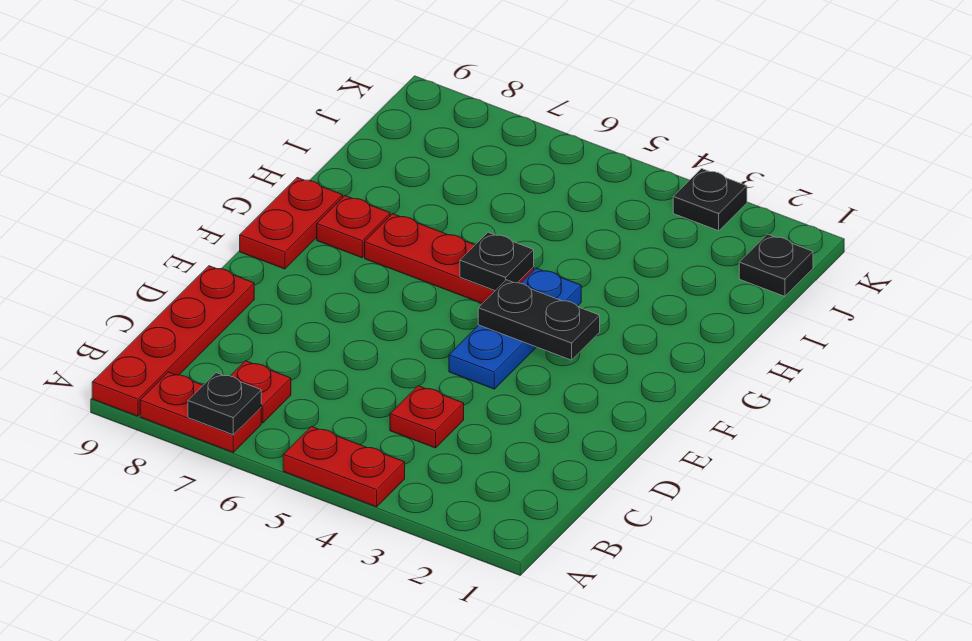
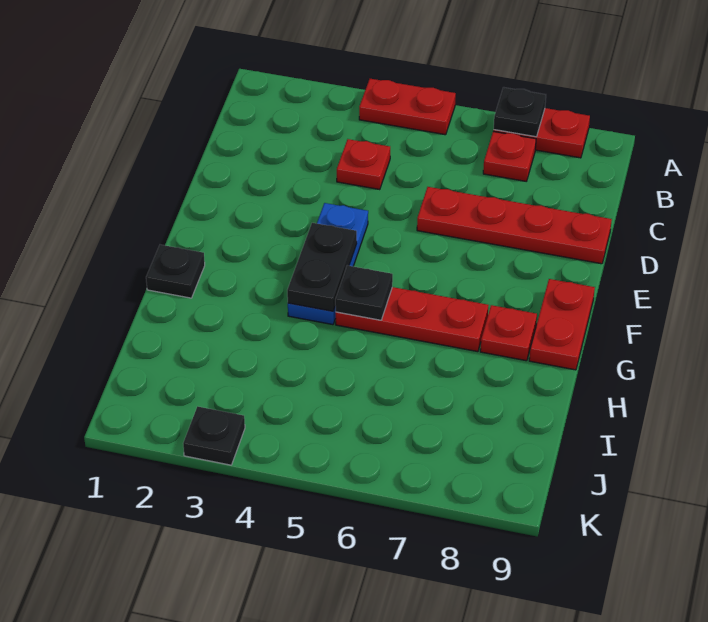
red 1x4 plate [92,266,254,416] -> red 1x4 plate turned to [417,187,612,264]
black 1x2 plate [478,280,600,360] -> black 1x2 plate turned to [287,223,357,311]
black 1x1 plate [739,234,813,296] -> black 1x1 plate moved to [146,245,205,298]

